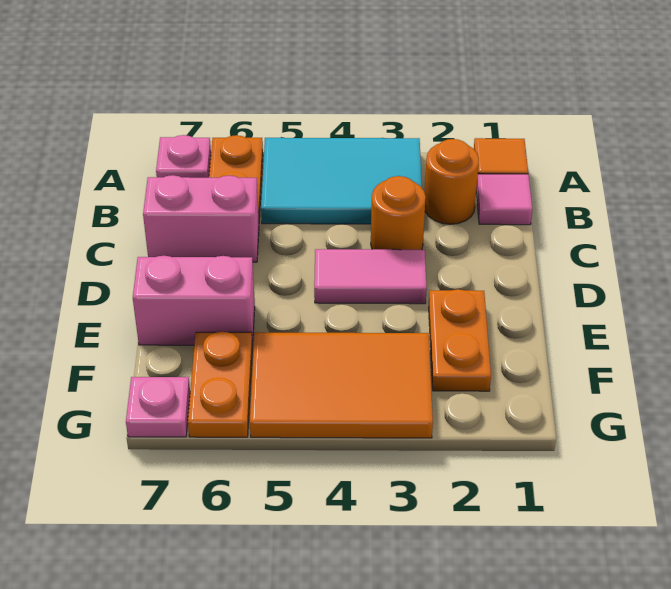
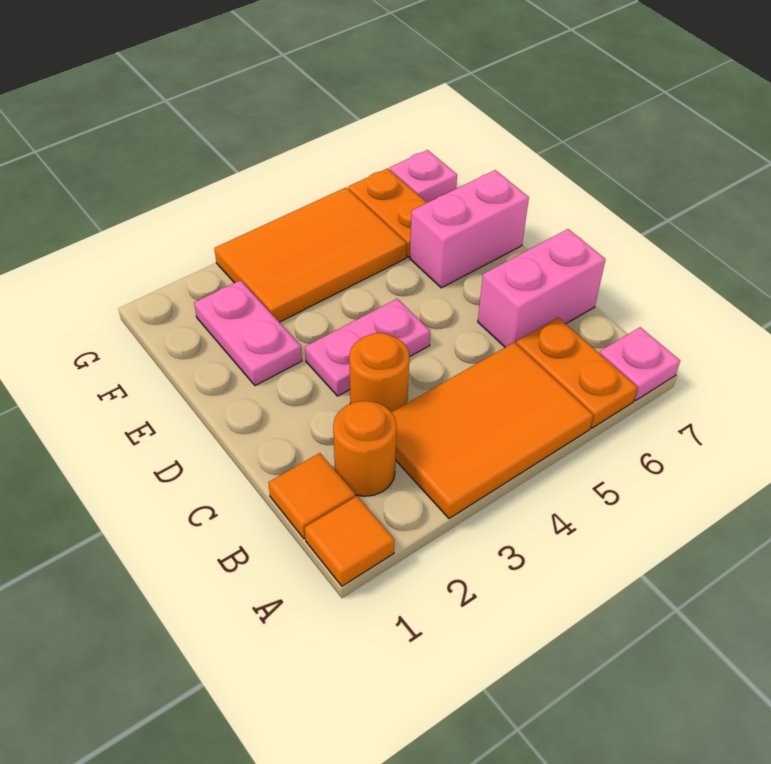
cyan 2x3 tile [261,138,422,224] -> orange 2x3 tile [391,342,593,518]
pink 1x1 tile [476,174,533,225] -> orange 1x1 tile [268,453,355,539]
pink 1x2 tile [314,249,427,304] -> pink 1x2 plate [305,299,430,396]
orange 1x2 plate [429,289,491,391] -> pink 1x2 plate [194,280,302,386]

